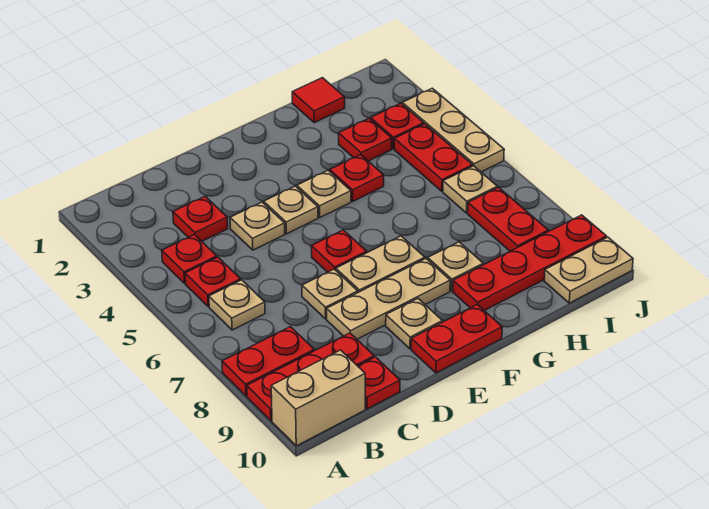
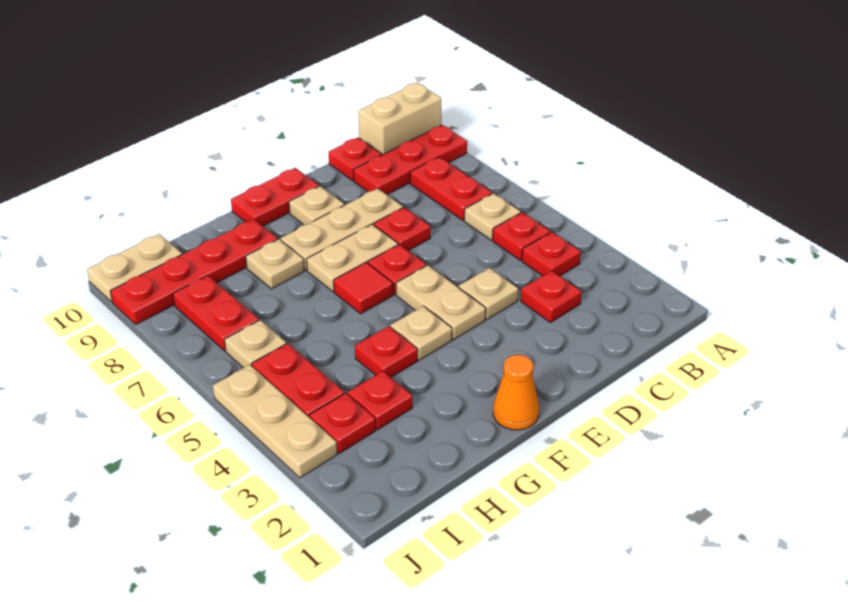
red 1x2 plate [222,327,314,396] -> red 1x2 plate turned to [410,157,492,220]
tan 1x1 plate [302,269,358,319] -> red 1x1 plate [374,207,430,251]
tan 1x1 plate [264,186,318,234] -> tan 1x2 plate [396,265,486,340]
none -> orange 1x1 cone [493,355,539,430]
red 1x1 tile [292,78,345,123] -> red 1x1 tile moved to [334,263,393,314]

